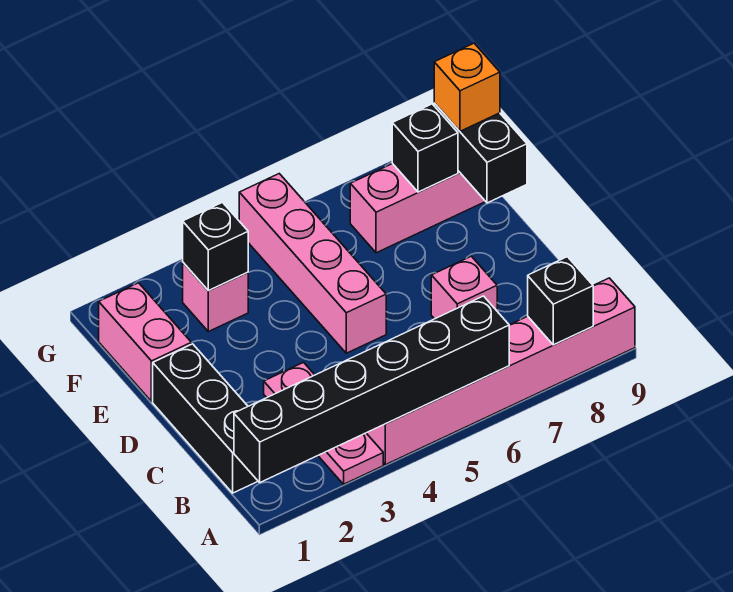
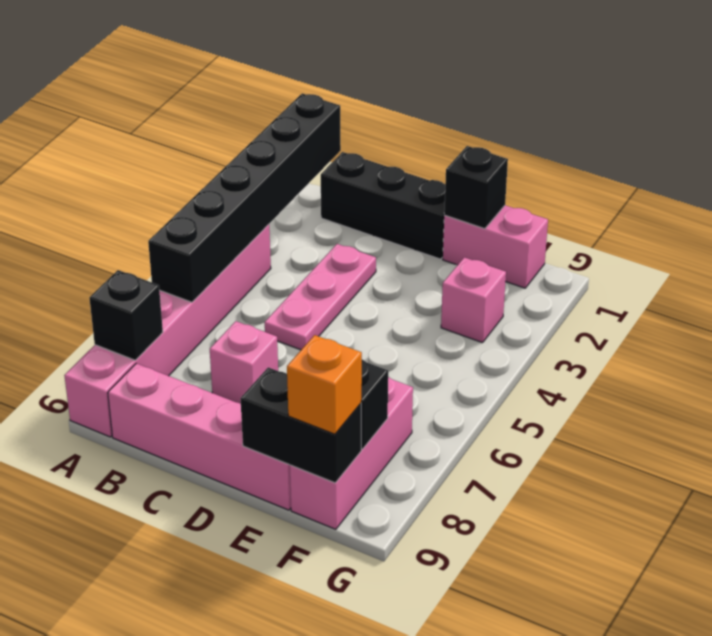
pink 1x3 plate [264,363,383,484] -> pink 1x3 plate turned to [265,244,376,350]
pink 1x4 brick [239,174,386,353] -> pink 1x4 brick moved to [108,363,291,510]
black 1x1 brick [183,202,248,290] -> black 1x1 brick moved to [444,146,508,229]

